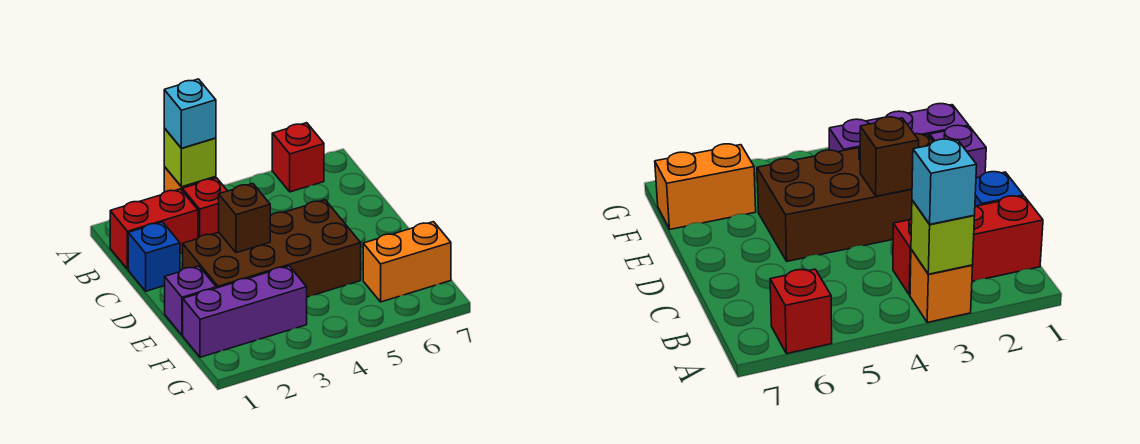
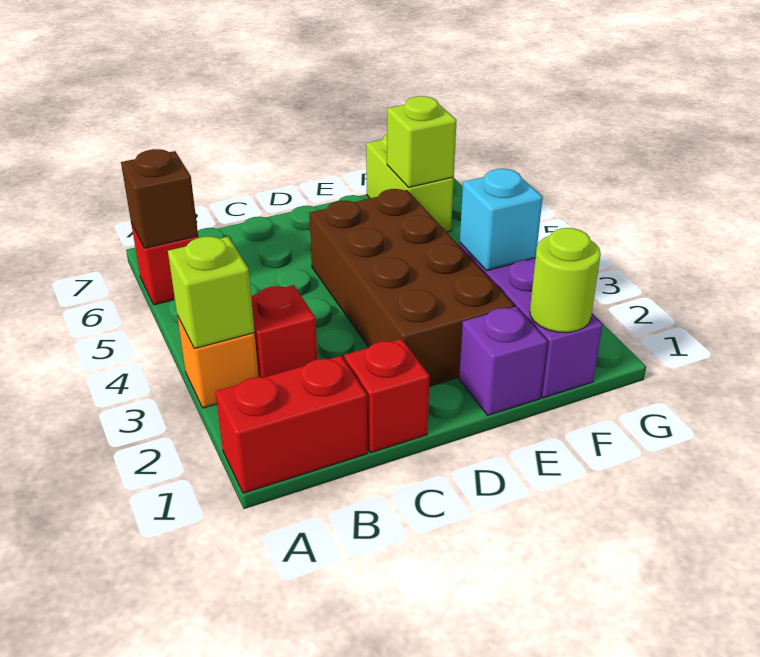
cyan 1x1 brick [164,79,216,148] -> cyan 1x1 brick moved to [460,169,543,271]
red 1x2 brick [110,189,198,269] -> red 1x2 brick turned to [215,356,367,493]
blue 1x1 brick [128,222,180,291] -> red 1x1 brick [344,339,430,453]
brown 1x1 brick [219,184,270,253] -> brown 1x1 brick moved to [121,149,198,248]
none -> lime 1x1 round brick [530,228,601,333]
orange 1x2 brick [363,222,451,302] -> lime 1x2 brick [366,135,454,232]
none -> lime 1x1 brick [387,96,457,187]

